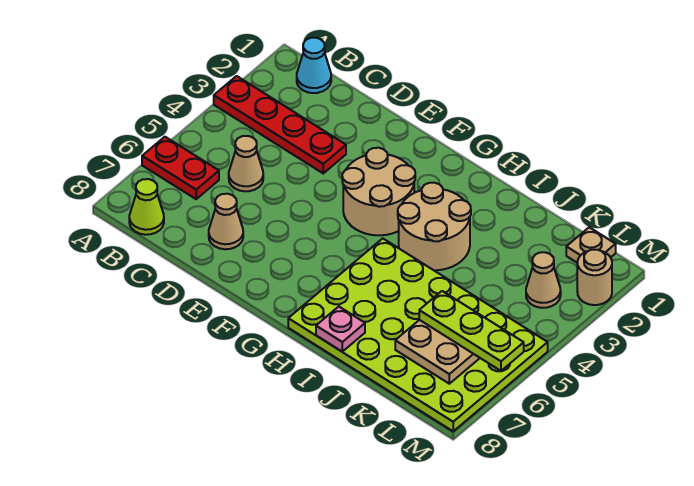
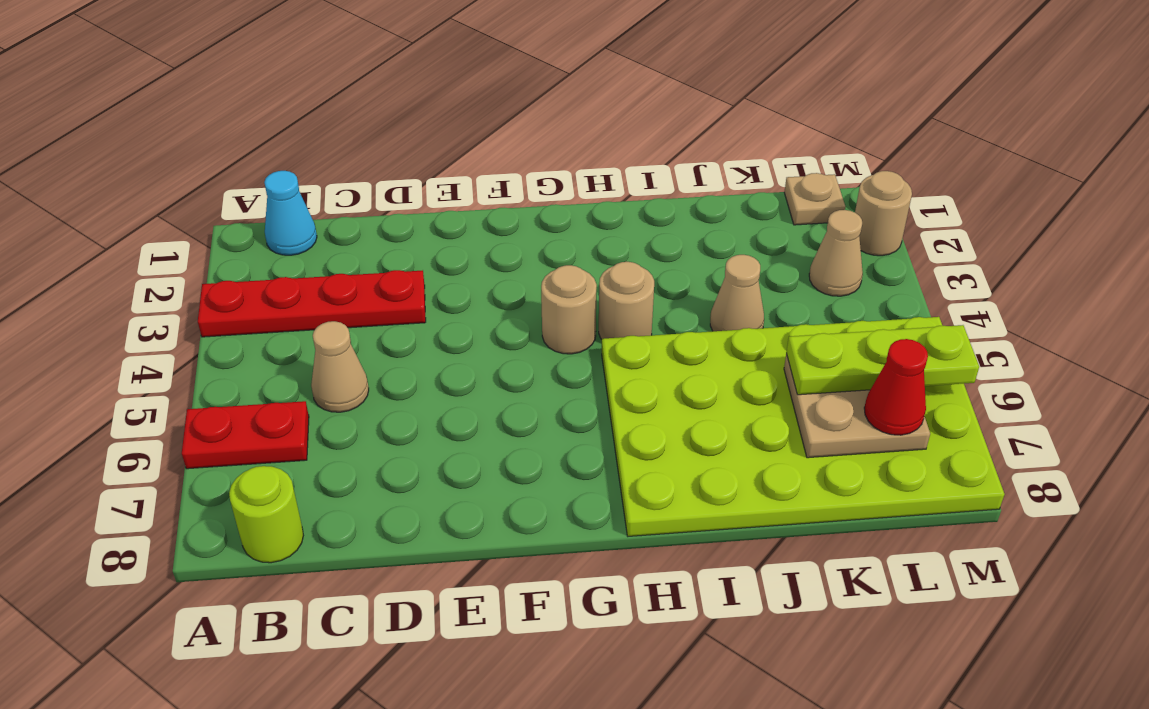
lime 1x1 cone [129,179,164,235] -> lime 1x1 round brick [229,466,303,563]
tan 1x1 cone [209,194,243,249] -> tan 1x1 cone moved to [710,255,764,331]
tan 2x2 round brick [342,148,415,235] -> tan 1x1 round brick [541,265,597,354]
tan 2x2 round brick [398,183,471,270] -> tan 1x1 round brick [599,262,654,339]
pink 1x1 plate [316,307,365,352] -> none
none -> red 1x1 cone [864,339,928,435]

